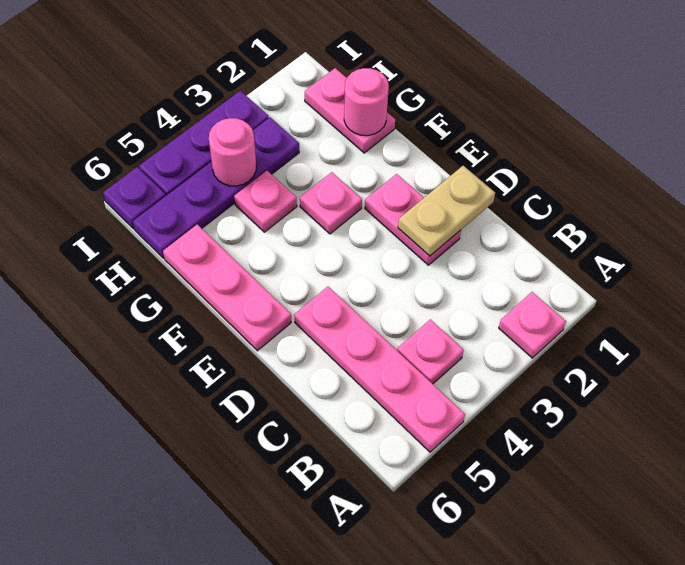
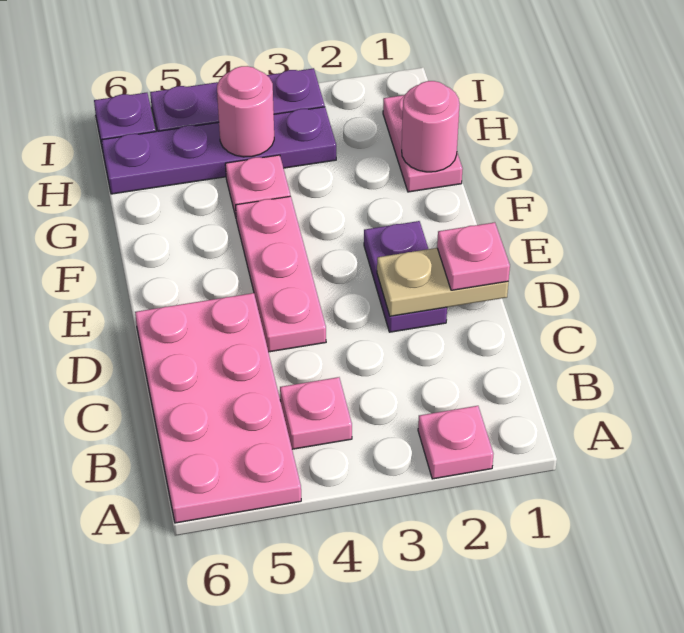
pink 1x4 plate [294,287,465,452] -> pink 2x4 plate [135,293,301,523]
pink 1x2 plate [365,174,461,265] -> purple 1x2 plate [364,221,447,332]
pink 1x3 plate [163,224,291,351] -> pink 1x3 plate moved to [236,196,326,352]
pink 1x1 plate [300,172,362,234] -> pink 1x1 plate moved to [437,222,510,290]

